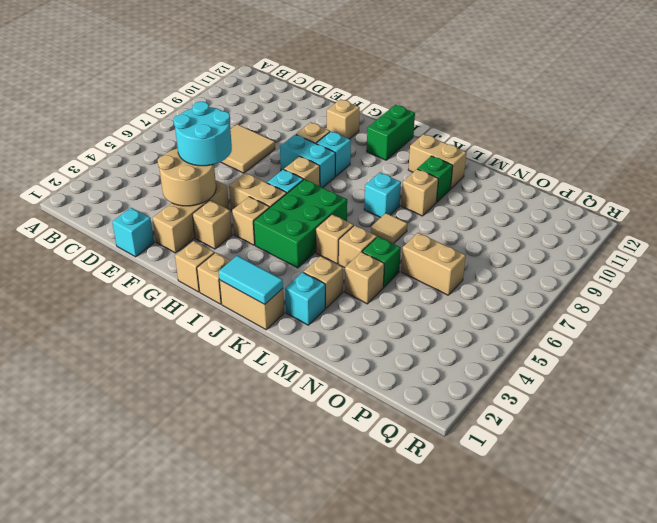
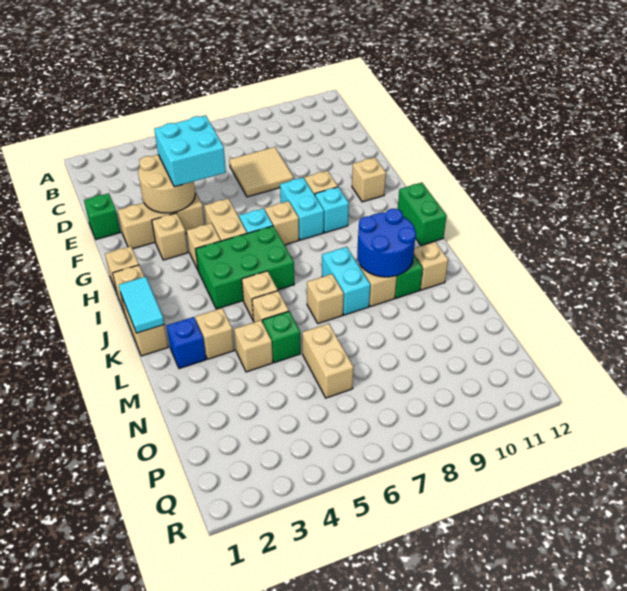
cyan 1x1 brick [112,208,154,257] -> green 1x1 brick [84,193,120,239]
cyan 2x2 round brick [174,102,232,166] -> cyan 2x2 brick [154,115,226,187]
green 1x2 brick [367,105,415,160] -> green 1x2 brick turned to [398,183,447,245]
cyan 1x1 brick [364,173,401,218] -> cyan 1x2 brick [322,247,370,315]
none -> blue 2x2 round brick [357,209,416,277]
tan 1x2 brick [408,134,467,189] -> tan 1x1 brick [414,242,448,290]
cyan 1x1 brick [285,272,325,325] -> blue 1x1 brick [167,317,206,369]
tan 1x1 tile [371,213,408,244] -> tan 1x1 brick [307,274,344,324]

